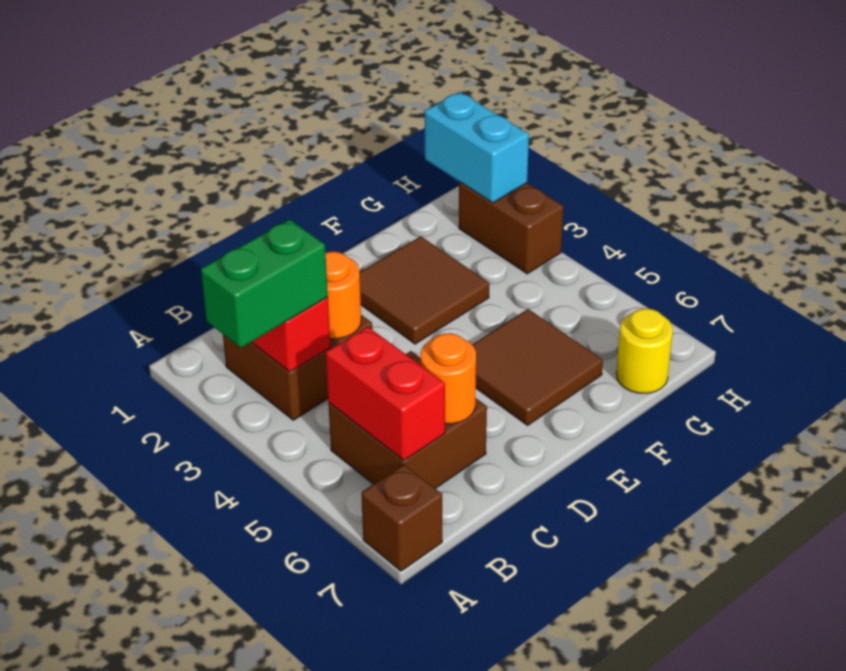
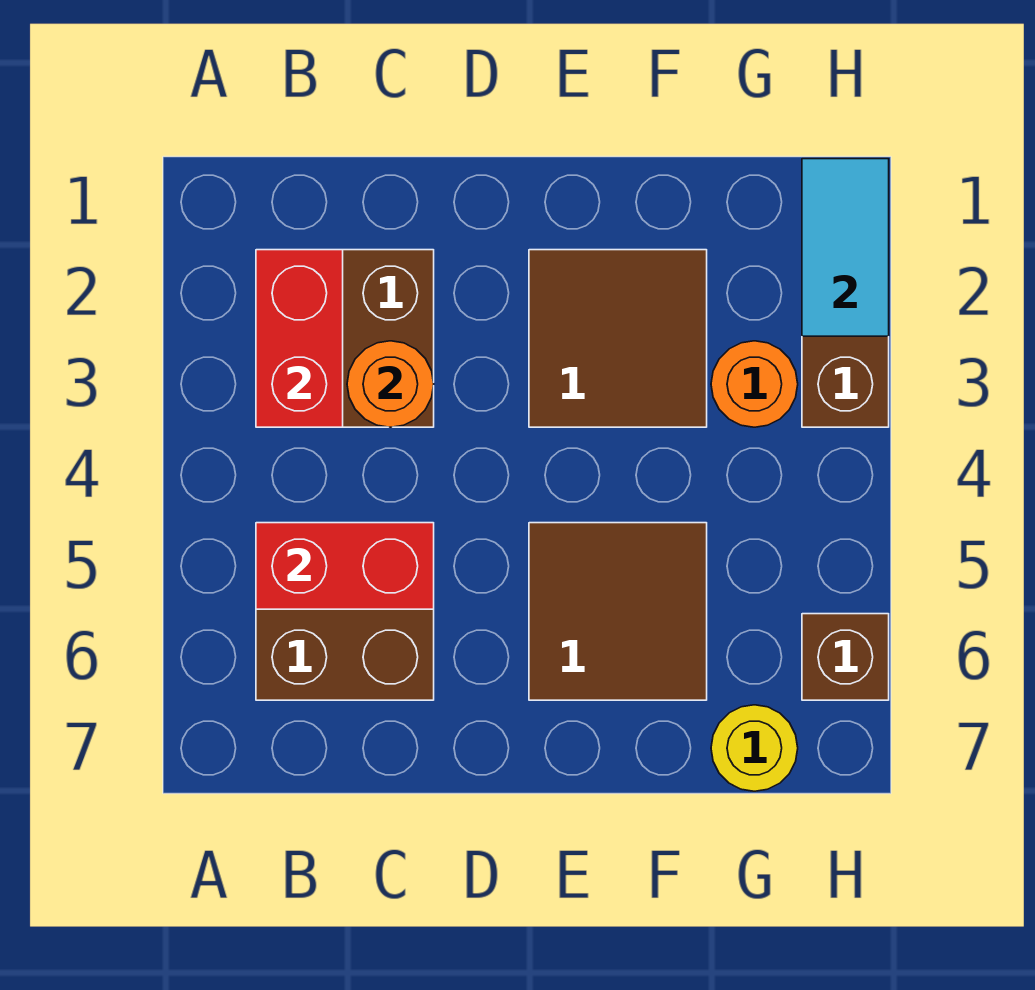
green 1x2 brick [201,219,328,348] -> none
brown 1x1 brick [361,464,442,571] -> brown 1x1 brick moved to [802,614,889,700]
red 1x2 brick [326,327,445,460] -> red 1x2 brick turned to [256,523,434,609]
orange 1x1 round brick [420,333,476,424] -> orange 1x1 round brick moved to [711,341,798,427]
cyan 1x2 brick [424,92,529,203] -> cyan 1x2 tile [802,159,889,336]

